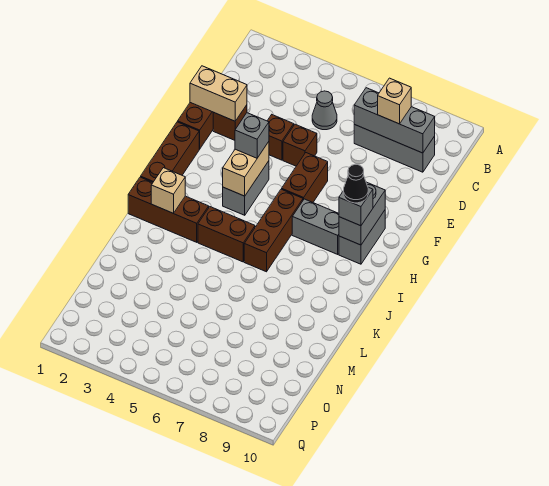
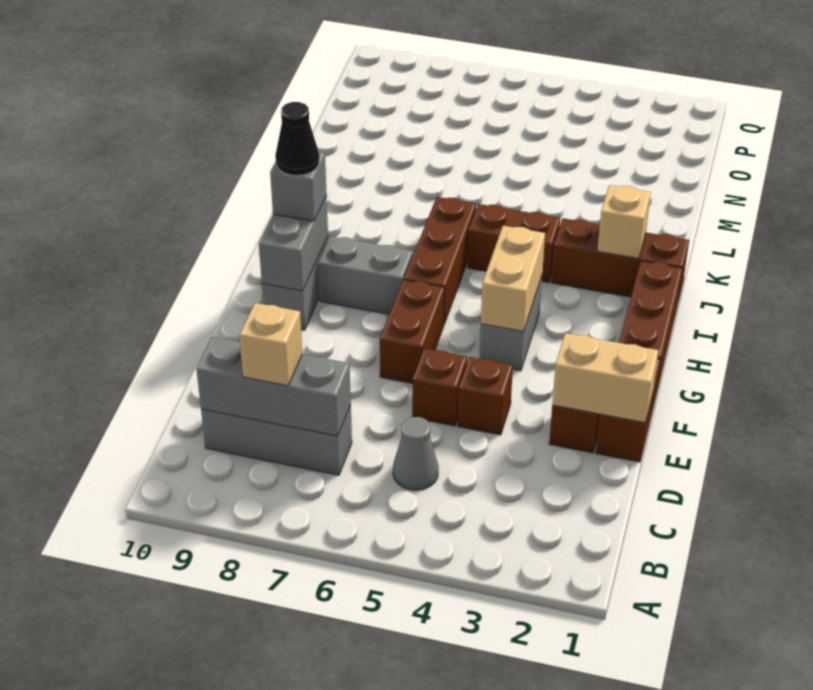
grey 1x1 brick [235,113,269,158] -> none

